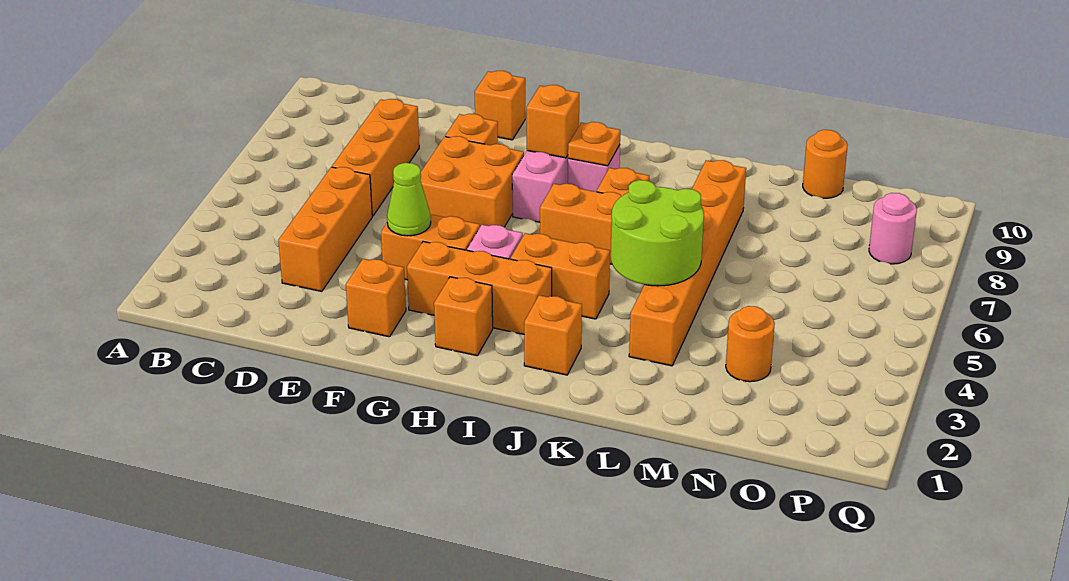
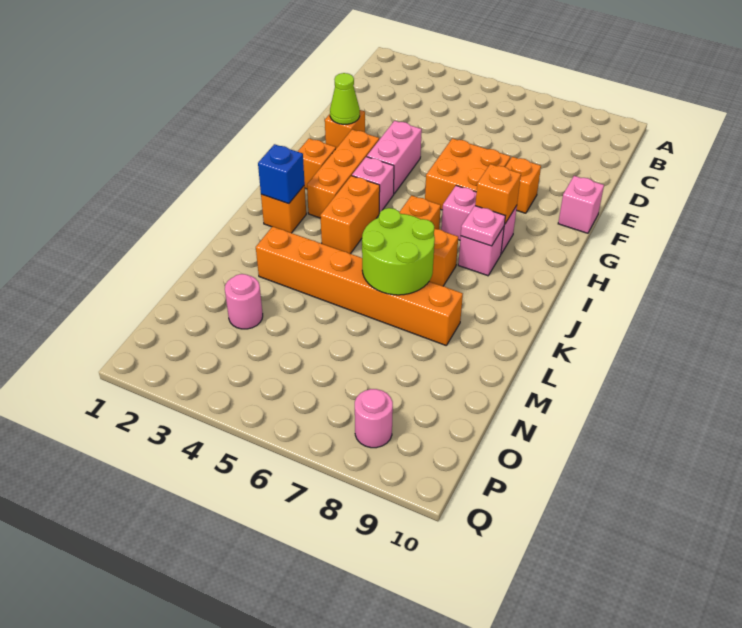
orange 1x3 brick [278,167,372,291] -> none
orange 1x3 brick [332,99,419,216] -> none
orange 1x2 brick [381,214,480,280] -> pink 1x2 brick [367,121,422,194]
lime 1x1 cone [387,163,431,236] -> lime 1x1 cone moved to [330,73,360,124]
orange 1x1 brick [475,71,525,140] -> pink 1x1 brick [558,176,604,233]
orange 1x1 plate [568,122,620,166] -> pink 1x1 plate [461,206,505,246]
none -> blue 1x1 brick [258,144,305,204]
lime 2x2 round brick [611,180,704,286] -> lime 2x2 round brick moved to [362,208,435,295]
orange 1x1 round brick [726,306,775,382] -> pink 1x1 round brick [225,274,263,329]
orange 1x1 round brick [803,130,848,198] -> none

